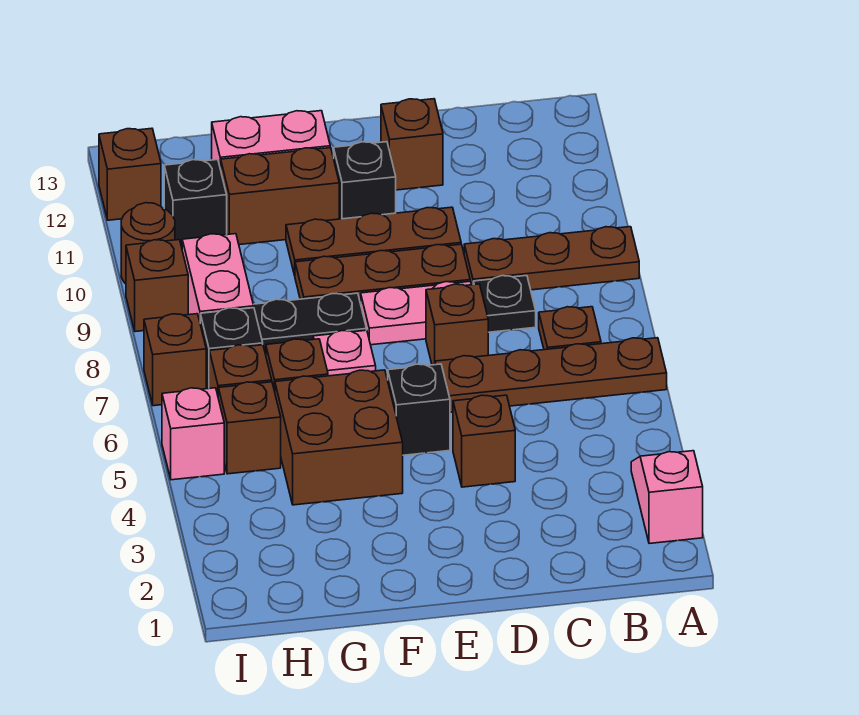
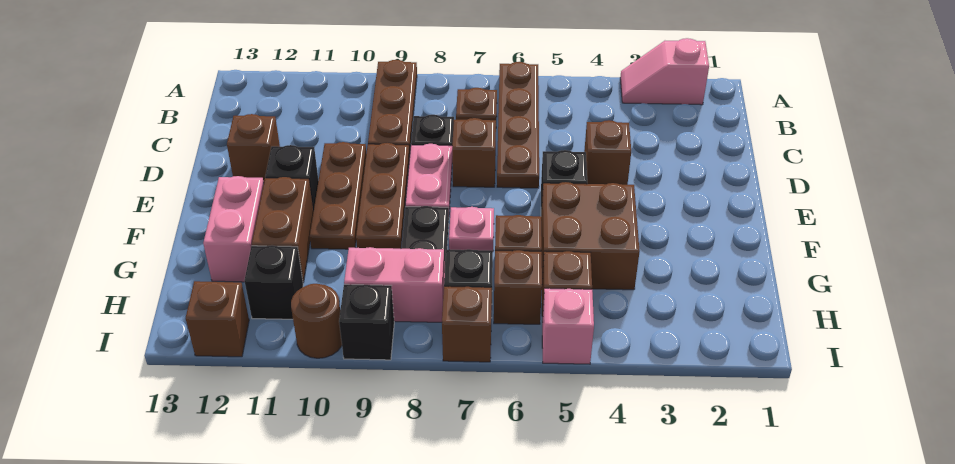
brown 1x1 brick [126,240,188,332] -> black 1x1 brick [339,284,394,360]

